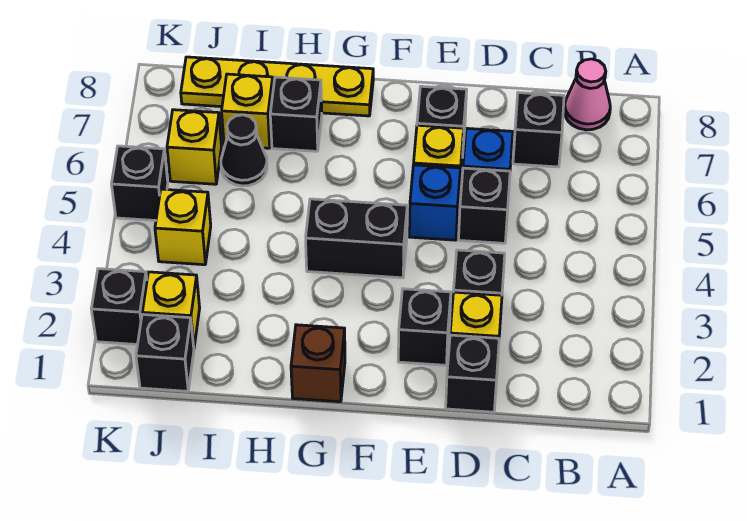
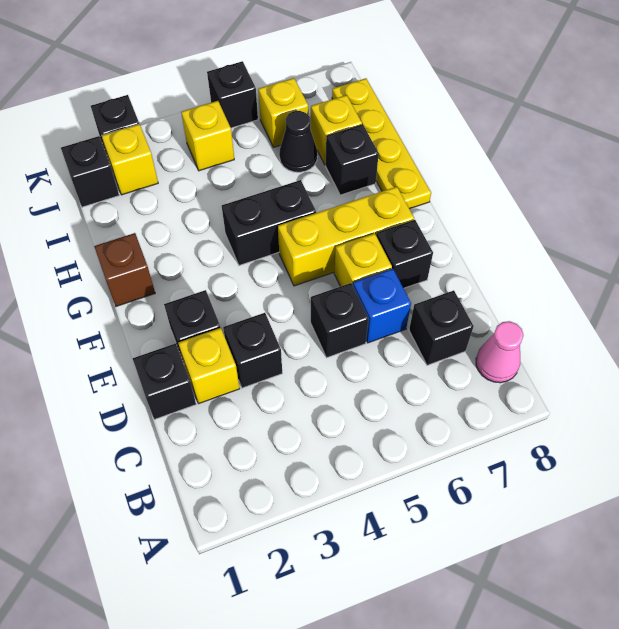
blue 1x1 brick [409,165,461,240] -> none
black 1x2 brick [306,199,407,278] -> black 1x2 brick turned to [222,180,316,265]
none -> yellow 1x3 brick [278,187,414,286]

